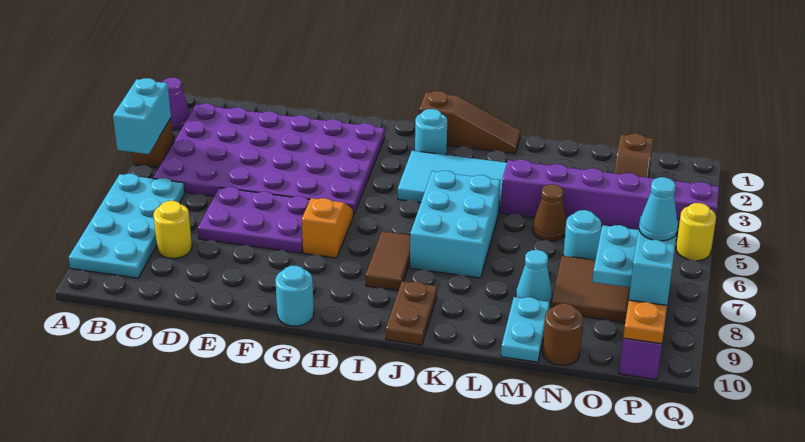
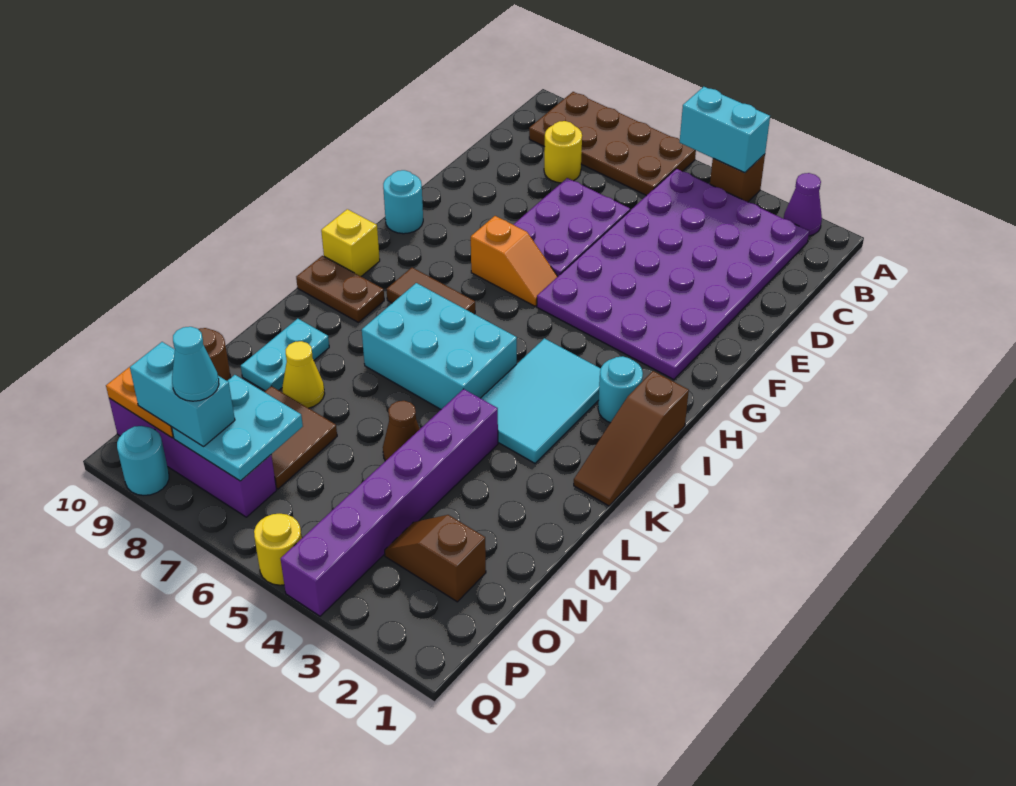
cyan 2x4 plate [68,174,185,278] -> brown 2x4 plate [529,92,696,196]
none -> yellow 1x1 brick [321,209,380,276]
cyan 1x1 cone [516,250,552,303] -> yellow 1x1 cone [282,341,325,408]
cyan 1x2 plate [501,297,550,362] -> cyan 1x2 plate turned to [241,319,329,391]
cyan 1x1 round brick [563,210,601,260] -> cyan 1x1 round brick moved to [117,426,169,495]

